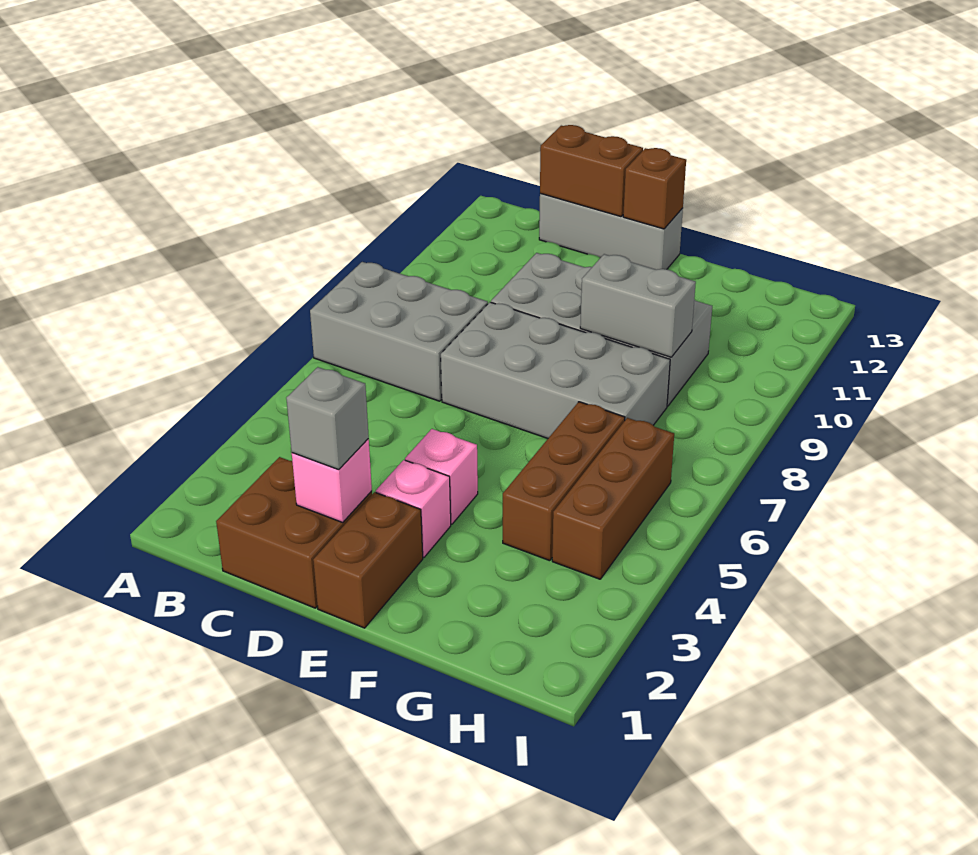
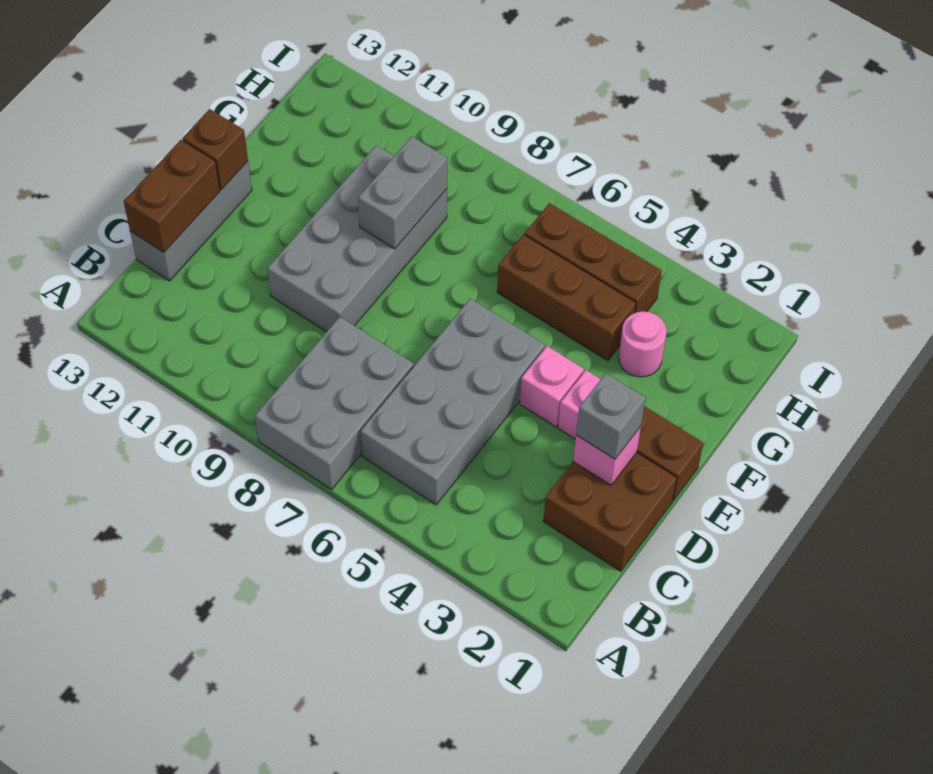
grey 2x4 brick [441,302,670,438] -> grey 2x4 brick moved to [360,299,545,505]
none -> pink 1x1 round brick [618,311,667,377]

